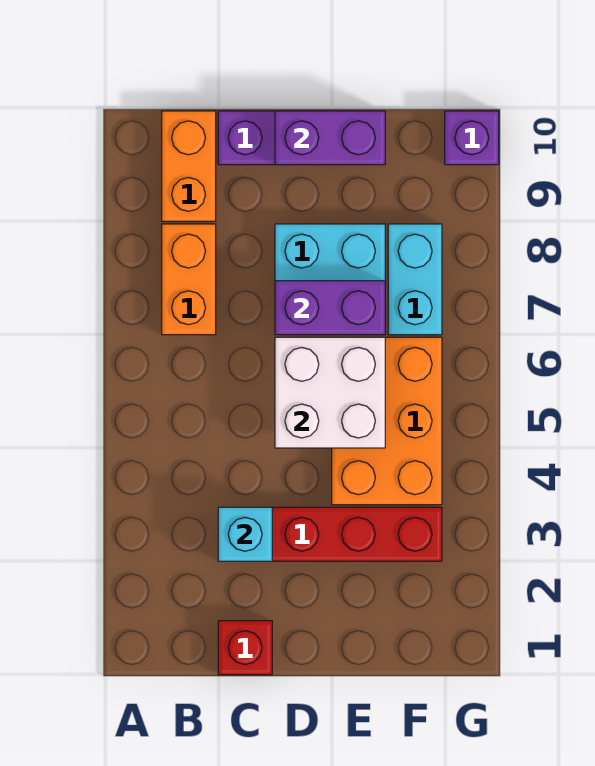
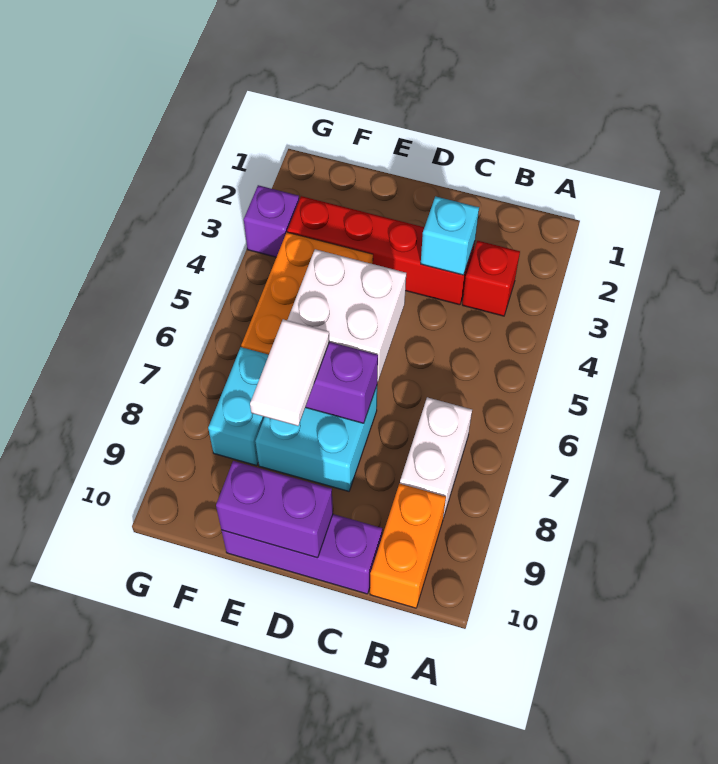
orange 1x2 brick [162,224,216,335] -> white 1x2 brick [400,397,472,518]
red 1x1 brick [218,621,272,675] -> red 1x1 brick moved to [462,241,520,316]
none -> white 1x2 tile [250,319,329,426]
purple 1x1 brick [445,111,499,165] -> purple 1x1 brick moved to [244,185,299,257]

